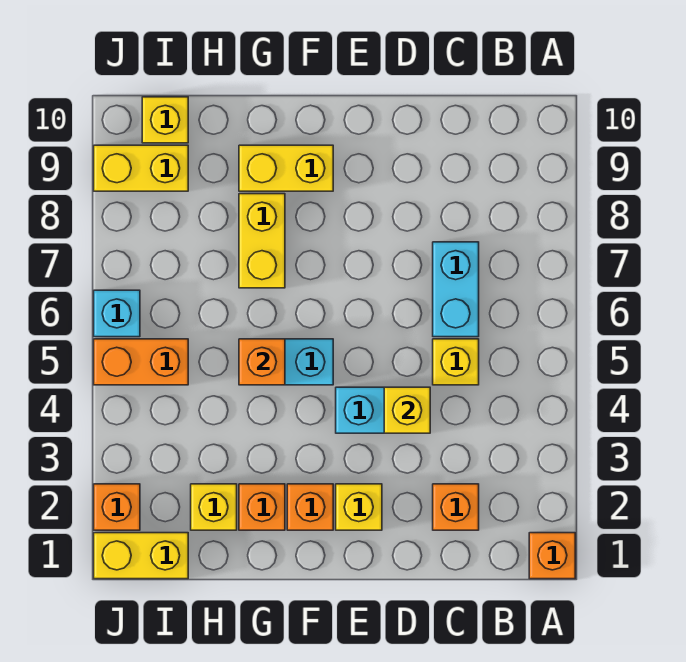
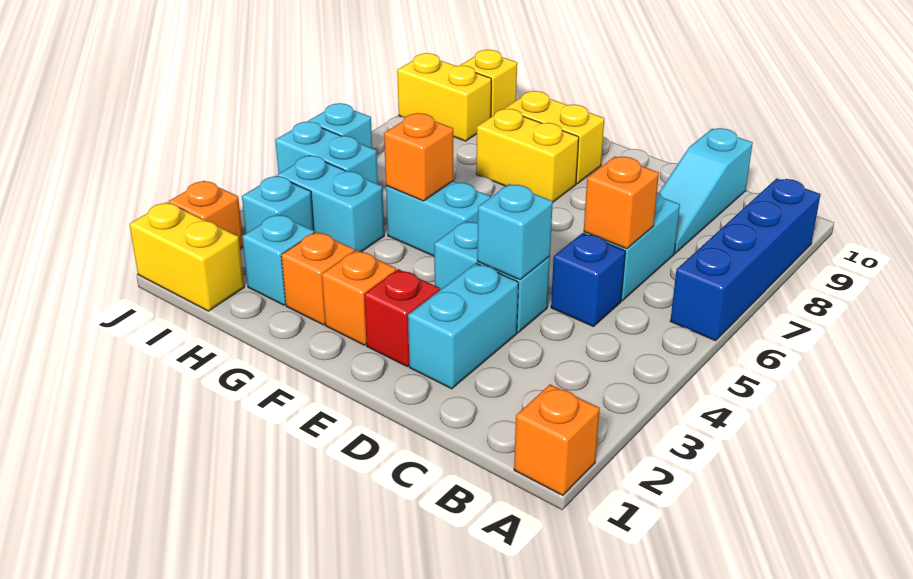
none -> blue 1x4 brick [670,179,821,341]
orange 1x1 brick [433,484,479,530] -> orange 1x1 brick moved to [584,157,659,249]
yellow 1x1 brick [433,339,479,385] -> blue 1x1 brick [551,233,625,327]
none -> cyan 1x3 slope [659,128,753,253]
none -> cyan 1x2 brick [408,263,518,389]
yellow 1x1 brick [384,387,430,433] -> cyan 1x1 brick [477,184,553,280]
yellow 1x1 brick [336,484,382,530] -> red 1x1 brick [364,269,440,366]
yellow 1x2 brick [239,194,285,288] -> yellow 1x2 brick turned to [476,109,579,202]
yellow 1x1 brick [191,484,237,530] -> cyan 1x1 brick [242,214,314,305]
none -> cyan 1x2 brick [277,156,384,252]
none -> cyan 1x1 brick [242,176,314,233]
orange 1x2 brick [94,339,188,385] -> cyan 1x2 brick [275,122,378,184]

